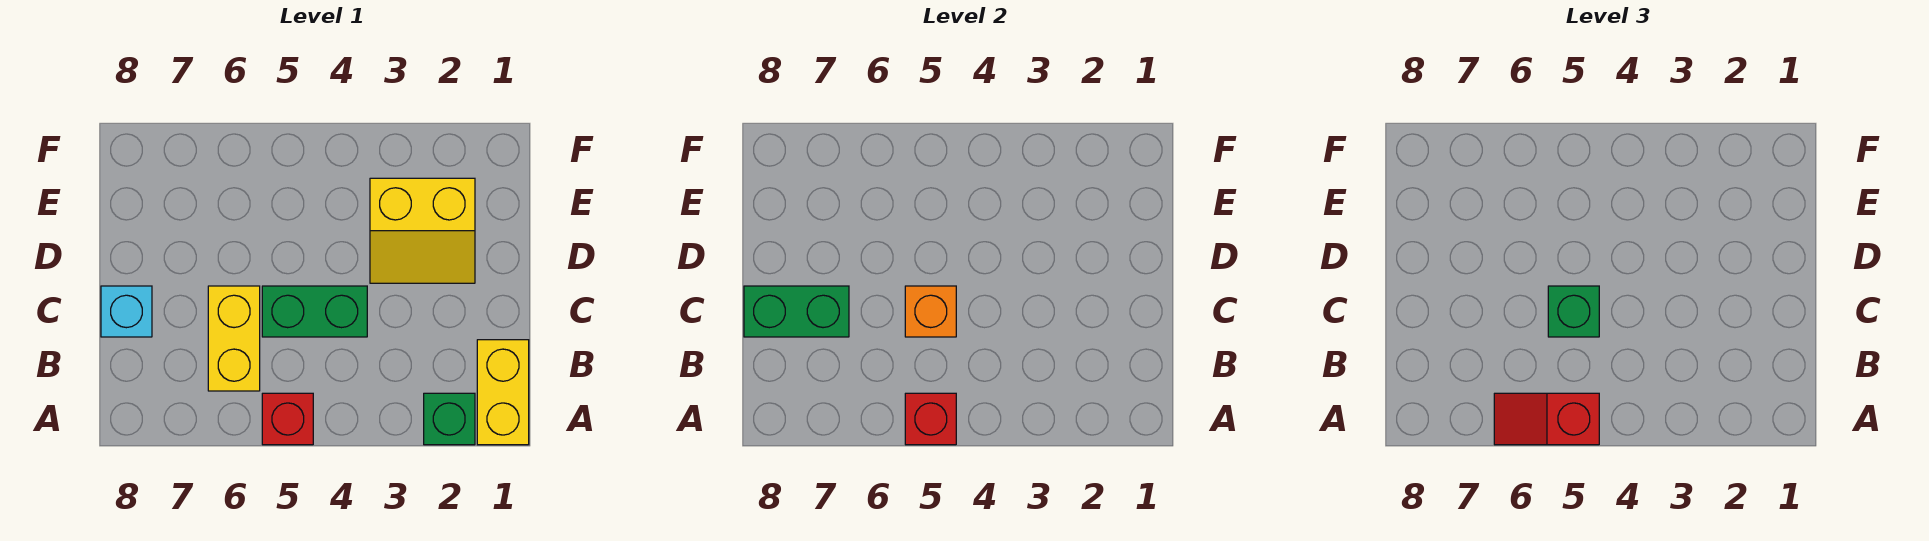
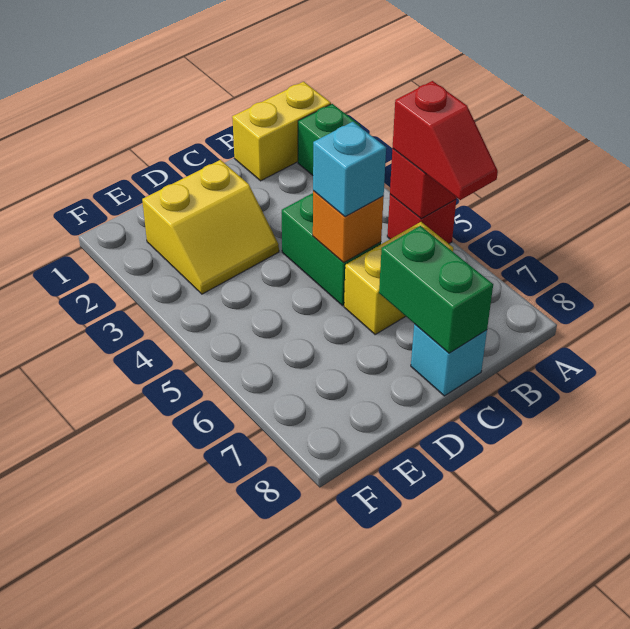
green 1x1 brick [1548,286,1599,337] -> cyan 1x1 brick [313,122,386,217]
yellow 2x2 slope [370,178,475,283] -> yellow 2x2 slope turned to [142,160,279,294]

